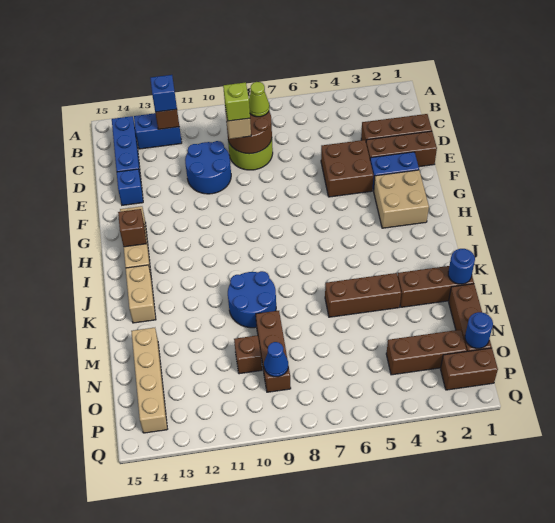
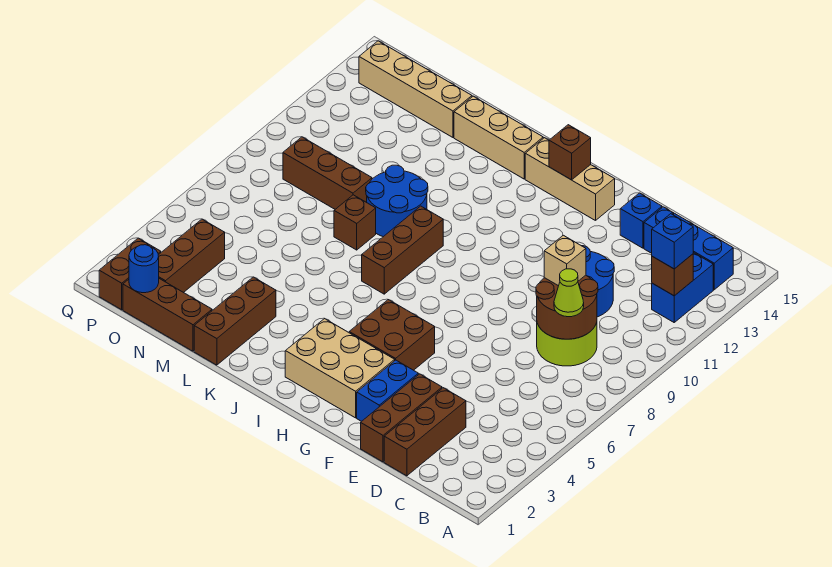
lime 1x1 brick [223,82,250,121] -> none
brown 2x2 brick [321,140,374,197] -> brown 2x2 brick moved to [349,300,435,370]
tan 2x2 brick [374,170,429,228] -> tan 2x3 brick [285,318,395,418]
tan 1x2 brick [126,265,156,323] -> tan 1x3 brick [454,96,543,179]
blue 1x1 round brick [448,249,475,284] -> none
brown 1x3 brick [325,273,401,317] -> brown 1x3 brick moved to [362,206,443,294]
brown 1x1 brick [234,335,262,374] -> brown 1x1 brick moved to [334,195,376,250]
blue 1x1 cone [264,342,288,377] -> none

